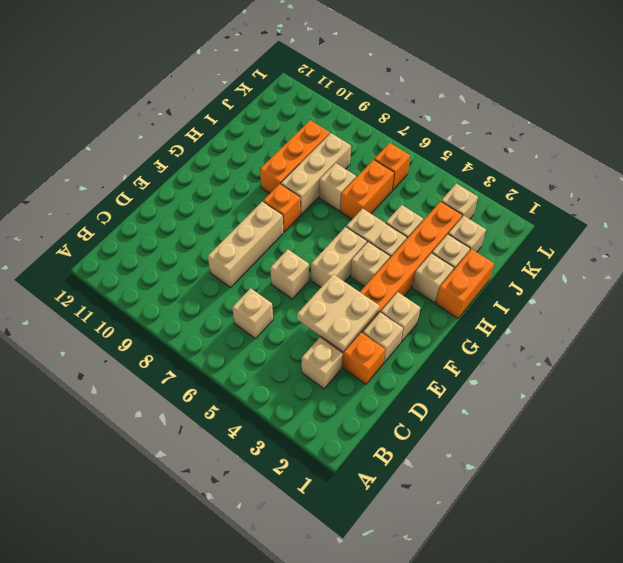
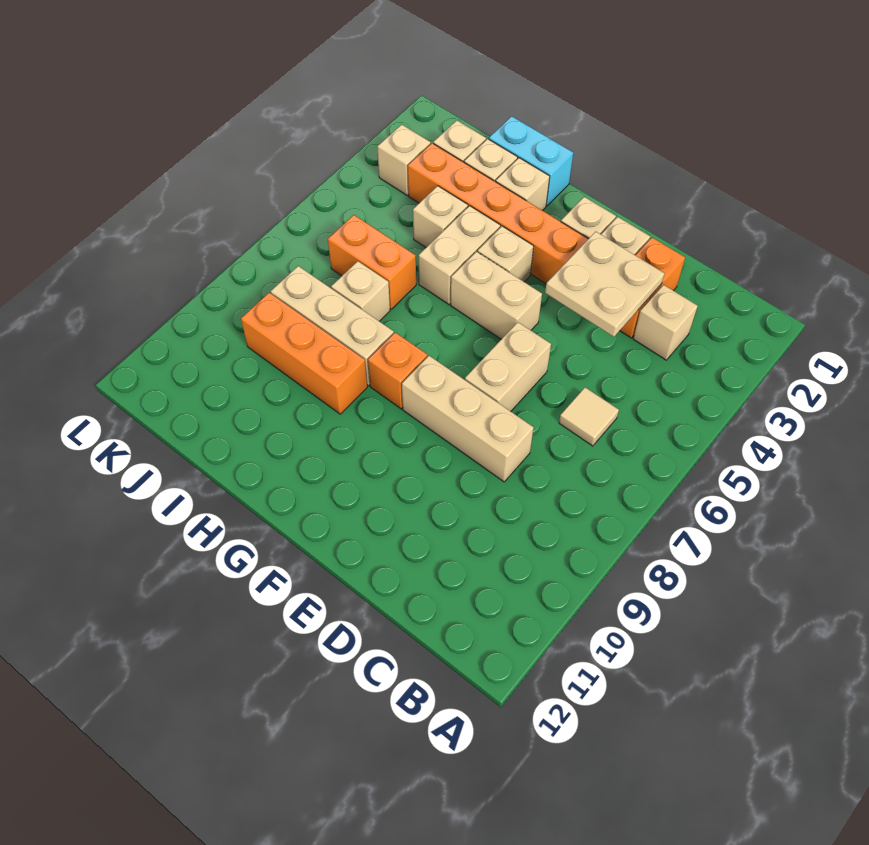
tan 1x1 brick [232,288,273,339] -> tan 1x1 tile [559,387,619,446]
tan 1x1 brick [270,249,309,299] -> tan 1x2 brick [465,322,551,411]
orange 1x2 brick [436,249,494,318] -> cyan 1x2 brick [489,116,573,206]
orange 1x1 brick [374,143,410,190] -> none

